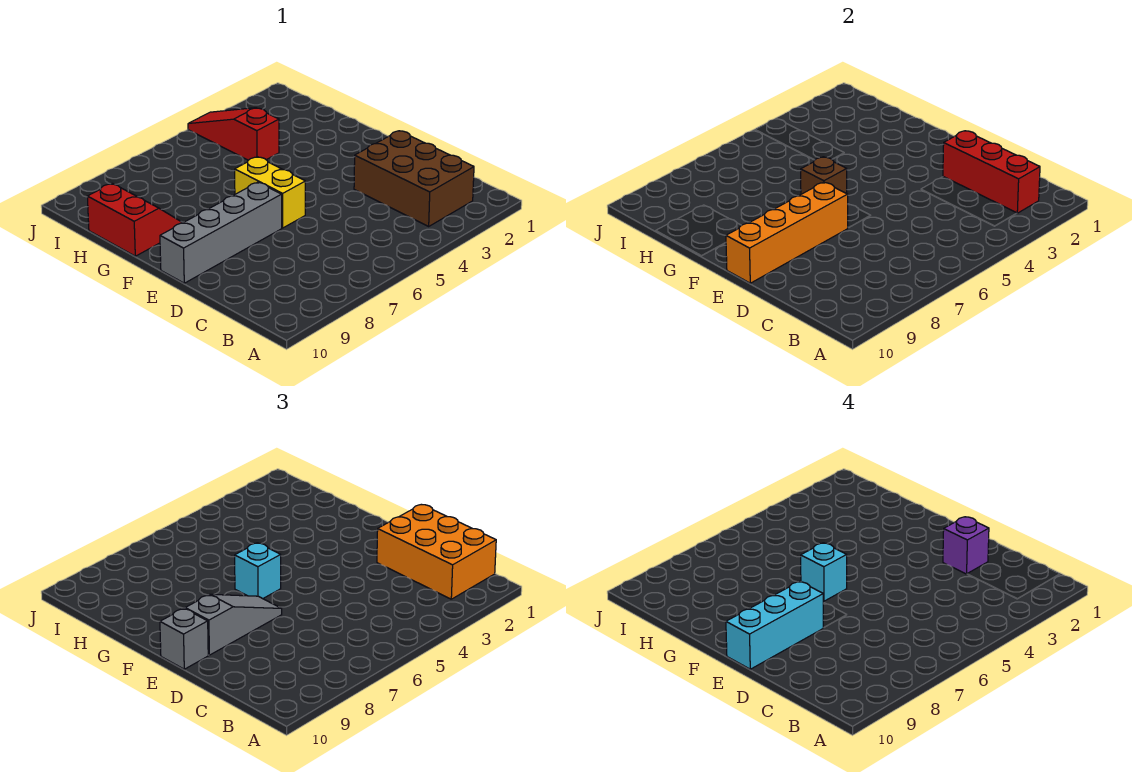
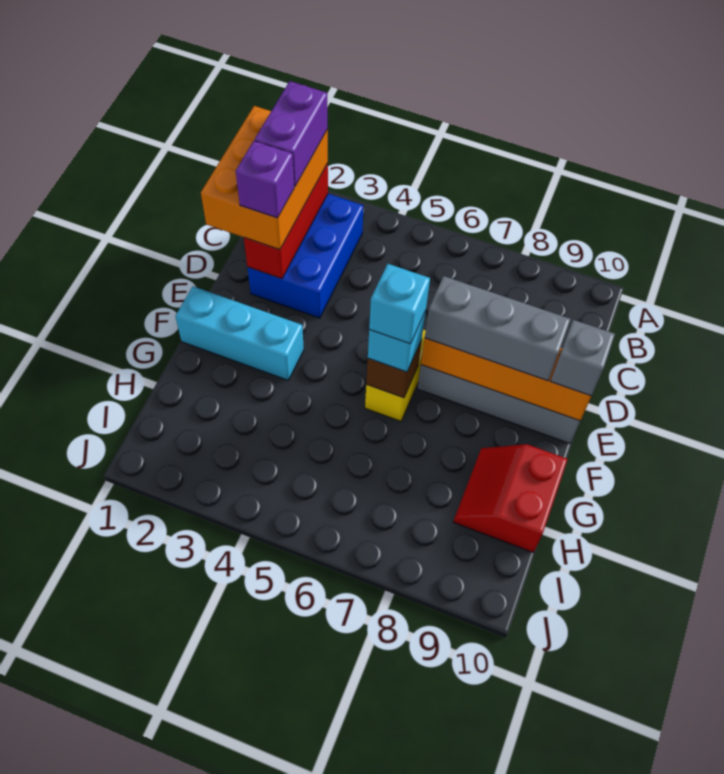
brown 2x3 brick [354,131,474,226] -> blue 2x3 brick [247,194,363,318]
none -> purple 1x2 brick [255,81,327,186]
grey 1x3 slope [185,594,282,655] -> grey 1x3 brick [425,276,571,381]
cyan 1x3 brick [726,581,823,669] -> cyan 1x3 brick moved to [175,286,304,380]
red 1x3 slope [188,108,279,160] -> none

